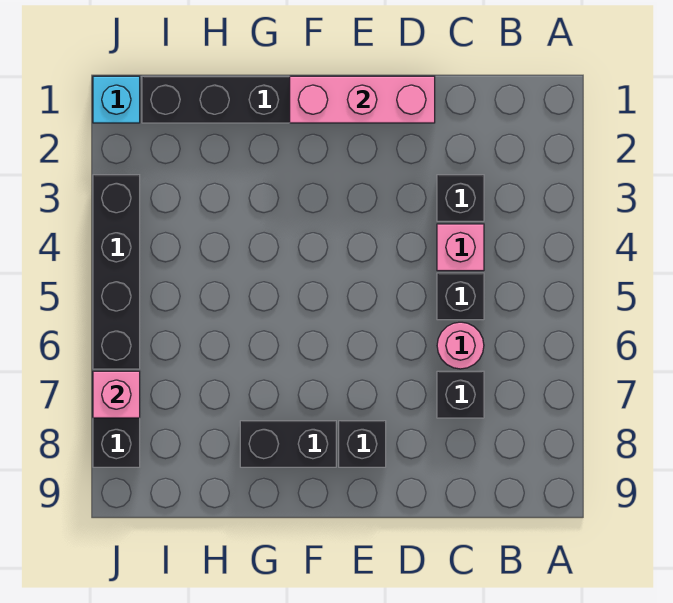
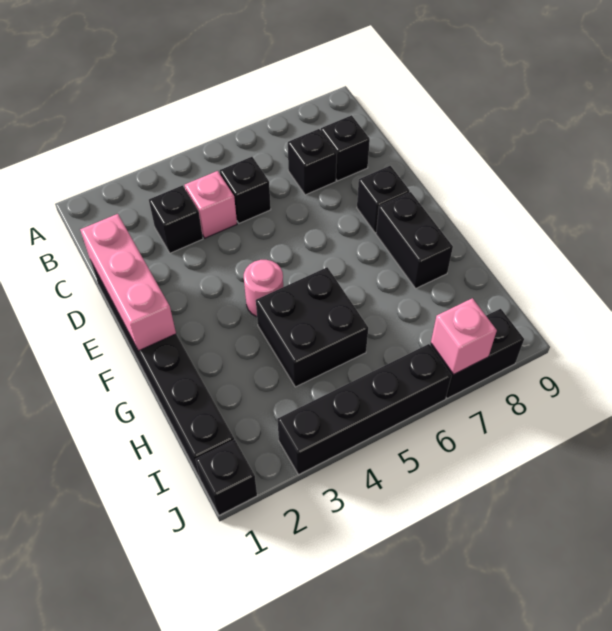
pink 1x1 round brick [437,322,484,369] -> pink 1x1 round brick moved to [244,260,283,317]
none -> black 1x1 brick [321,115,370,181]
none -> black 2x2 brick [256,267,368,387]
cyan 1x1 brick [93,76,140,123] -> black 1x1 brick [195,440,257,515]

